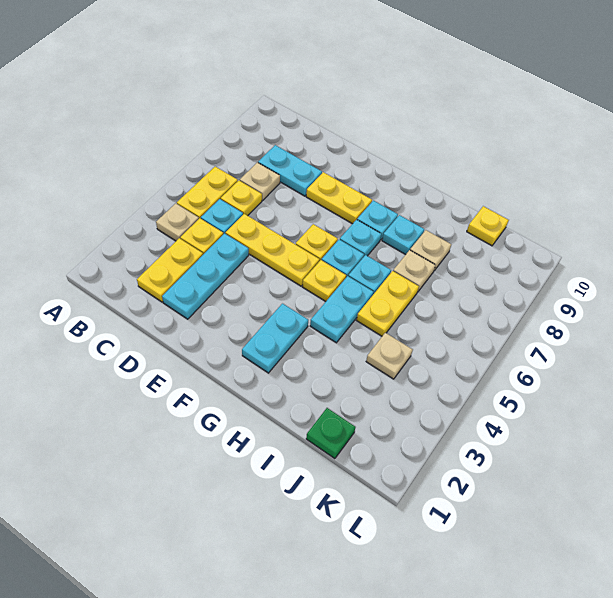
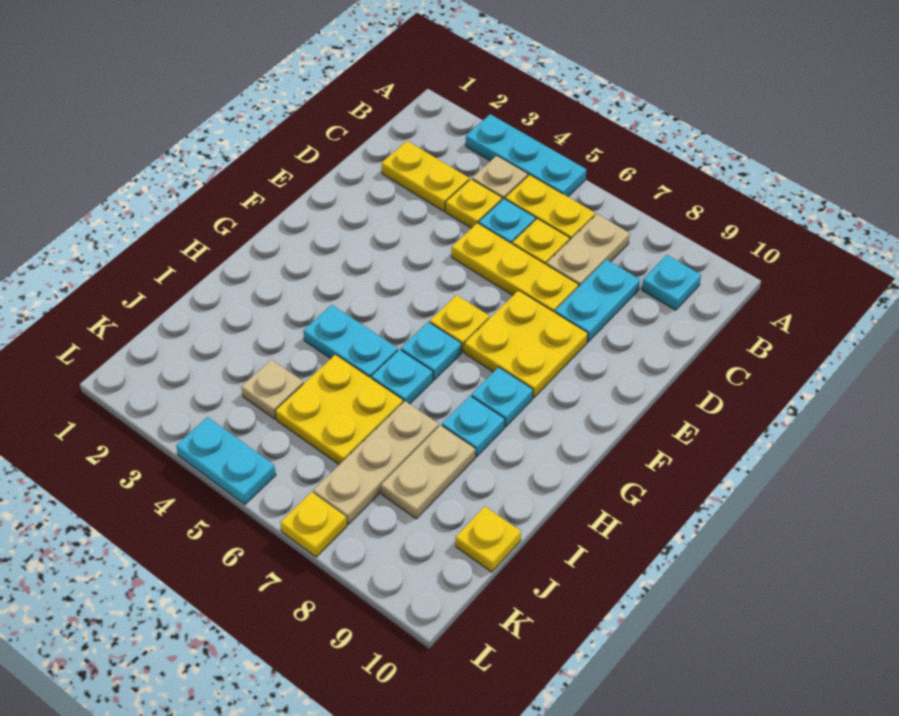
tan 1x1 plate [240,162,280,200] -> tan 1x2 plate [547,214,630,287]
cyan 1x3 plate [162,233,249,319] -> cyan 1x3 plate moved to [466,114,586,197]
yellow 1x3 plate [226,214,320,286] -> yellow 1x3 plate turned to [452,223,579,312]
yellow 1x2 plate [306,172,372,224] -> yellow 2x2 plate [464,290,588,398]
cyan 1x2 plate [242,304,308,373] -> cyan 1x2 plate moved to [176,417,276,504]
yellow 1x1 plate [302,260,346,301] -> yellow 1x1 plate moved to [280,492,347,557]
cyan 1x1 plate [340,220,381,256] -> cyan 1x1 plate moved to [642,255,701,310]
yellow 1x2 plate [357,271,419,336] -> yellow 2x2 plate [275,355,403,465]
tan 1x1 plate [393,250,435,291] -> tan 1x3 plate [313,401,439,524]
tan 1x1 plate [410,230,451,271] -> tan 1x2 plate [381,425,475,519]
green 1x1 plate [306,408,355,459] -> none

